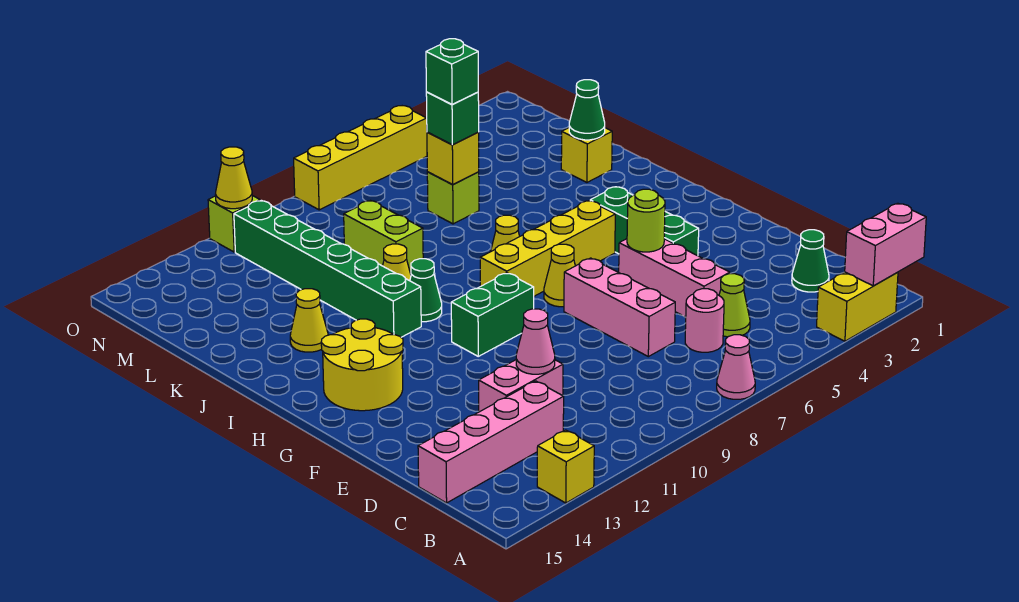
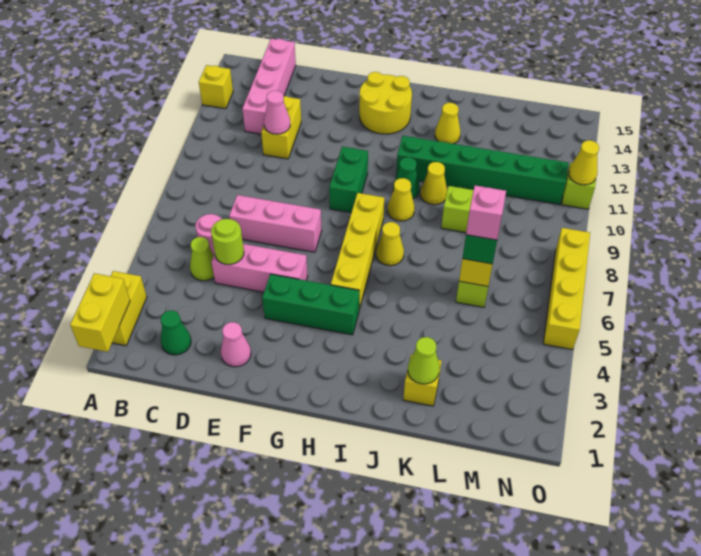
pink 1x2 brick [845,203,926,286] -> yellow 1x2 brick [70,273,130,352]
pink 1x1 cone [717,335,755,399] -> pink 1x1 cone moved to [221,322,251,367]
pink 1x2 brick [479,360,563,412] -> yellow 1x2 brick [261,96,301,159]
lime 1x1 round brick [627,189,665,252] -> lime 1x1 round brick moved to [211,219,244,265]
yellow 1x1 cone [544,244,575,307] -> yellow 1x1 cone moved to [388,178,415,221]
green 1x1 cone [569,80,605,140] -> lime 1x1 cone [408,337,440,384]
green 1x1 brick [426,39,478,105] -> pink 1x1 brick [466,186,506,240]

